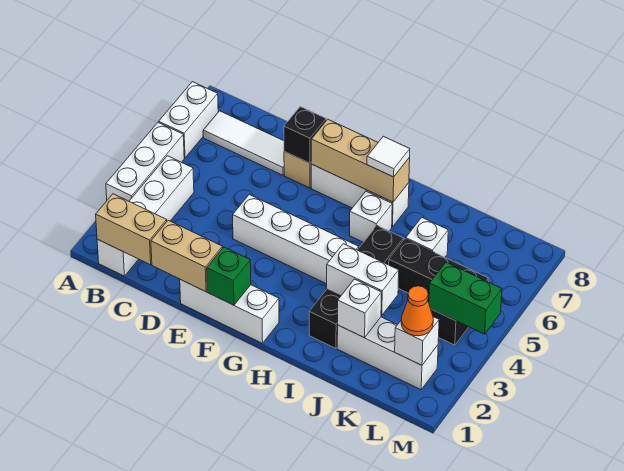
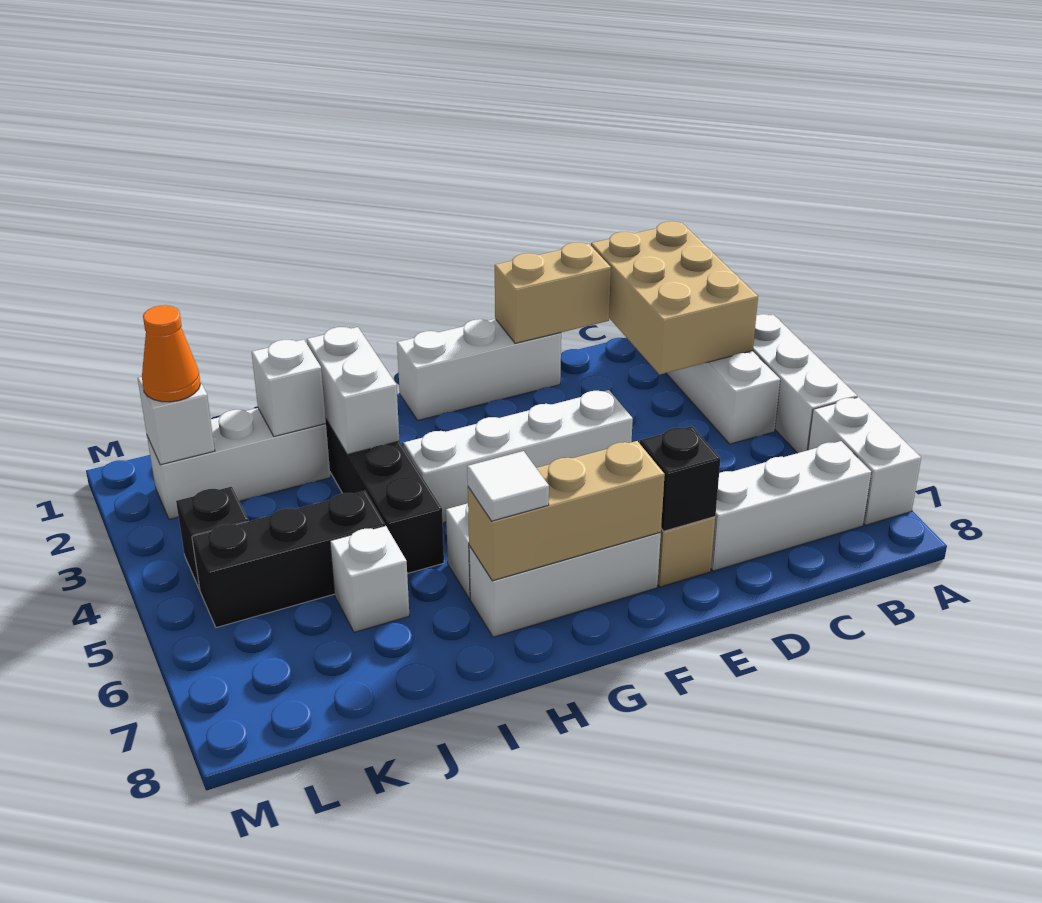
tan 1x2 brick [96,194,167,265] -> tan 2x3 brick [591,221,758,374]
white 1x3 tile [203,111,284,175] -> white 1x3 brick [711,441,871,571]
green 1x1 brick [207,247,251,305] -> none
white 1x2 brick [327,244,399,315] -> white 1x2 brick turned to [307,327,400,454]
green 1x2 brick [429,262,502,334] -> none

